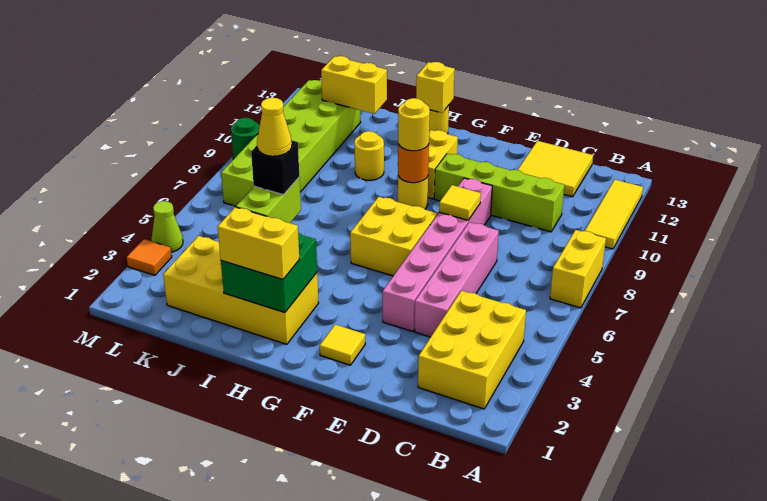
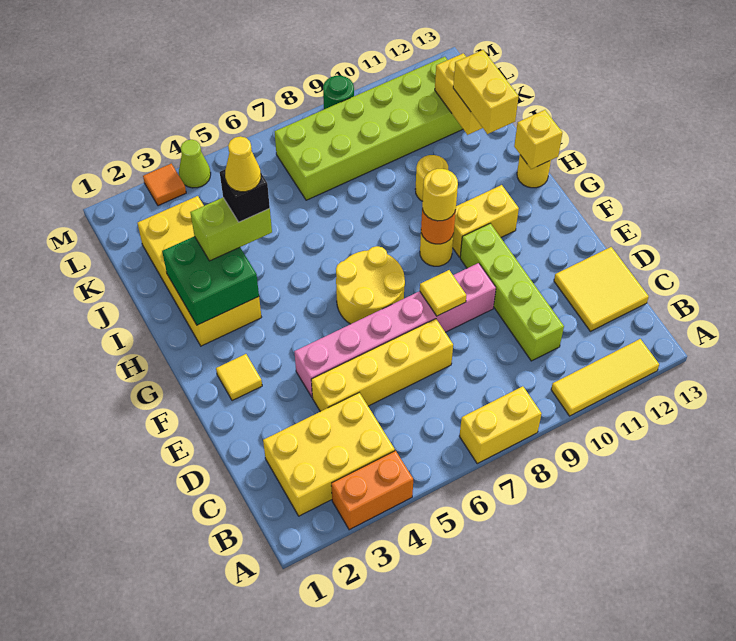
none -> orange 1x2 brick [331,451,413,530]
pink 1x4 brick [415,222,499,337] -> yellow 1x4 brick [311,319,453,412]
yellow 2x2 brick [350,197,437,276] -> yellow 2x2 round brick [336,246,405,324]
yellow 1x2 brick [218,207,299,280] -> yellow 1x2 brick moved to [453,50,519,134]

